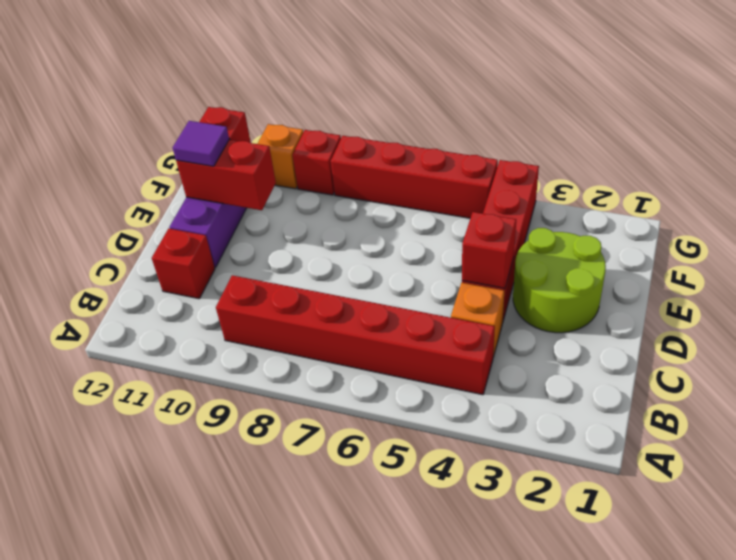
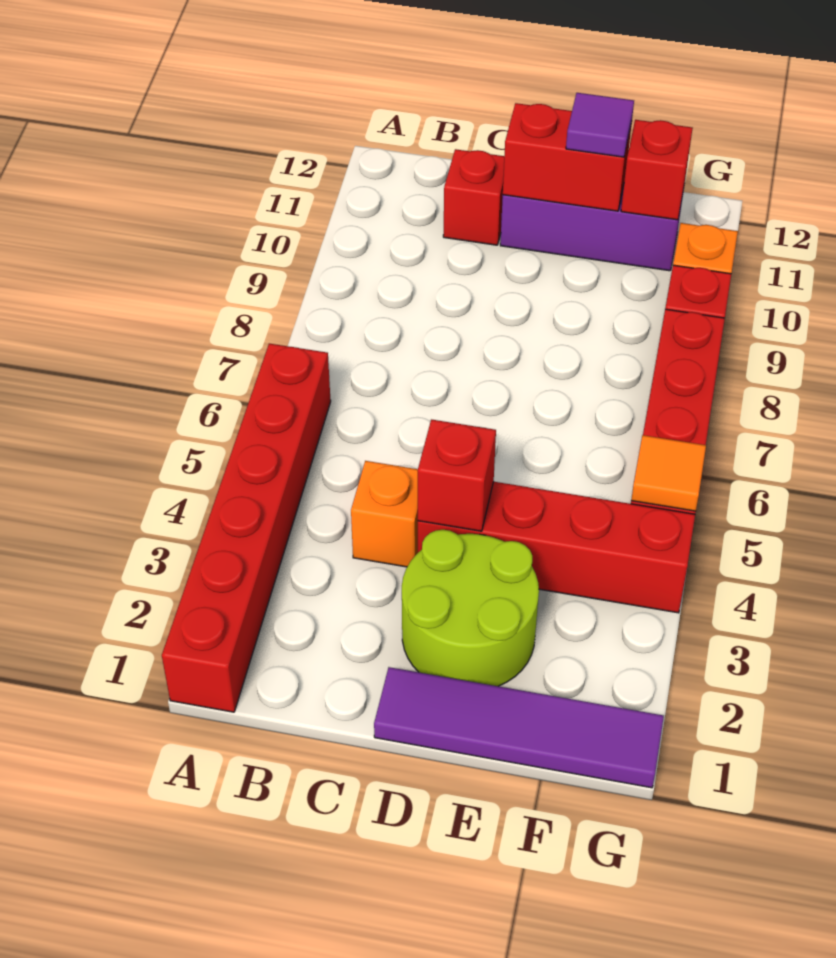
red 1x6 brick [216,275,495,395] -> red 1x6 brick moved to [162,344,331,712]
none -> purple 1x4 tile [374,667,664,788]
red 1x2 brick [176,140,276,210] -> red 1x2 brick turned to [503,103,632,211]
none -> orange 1x1 tile [631,435,706,511]

